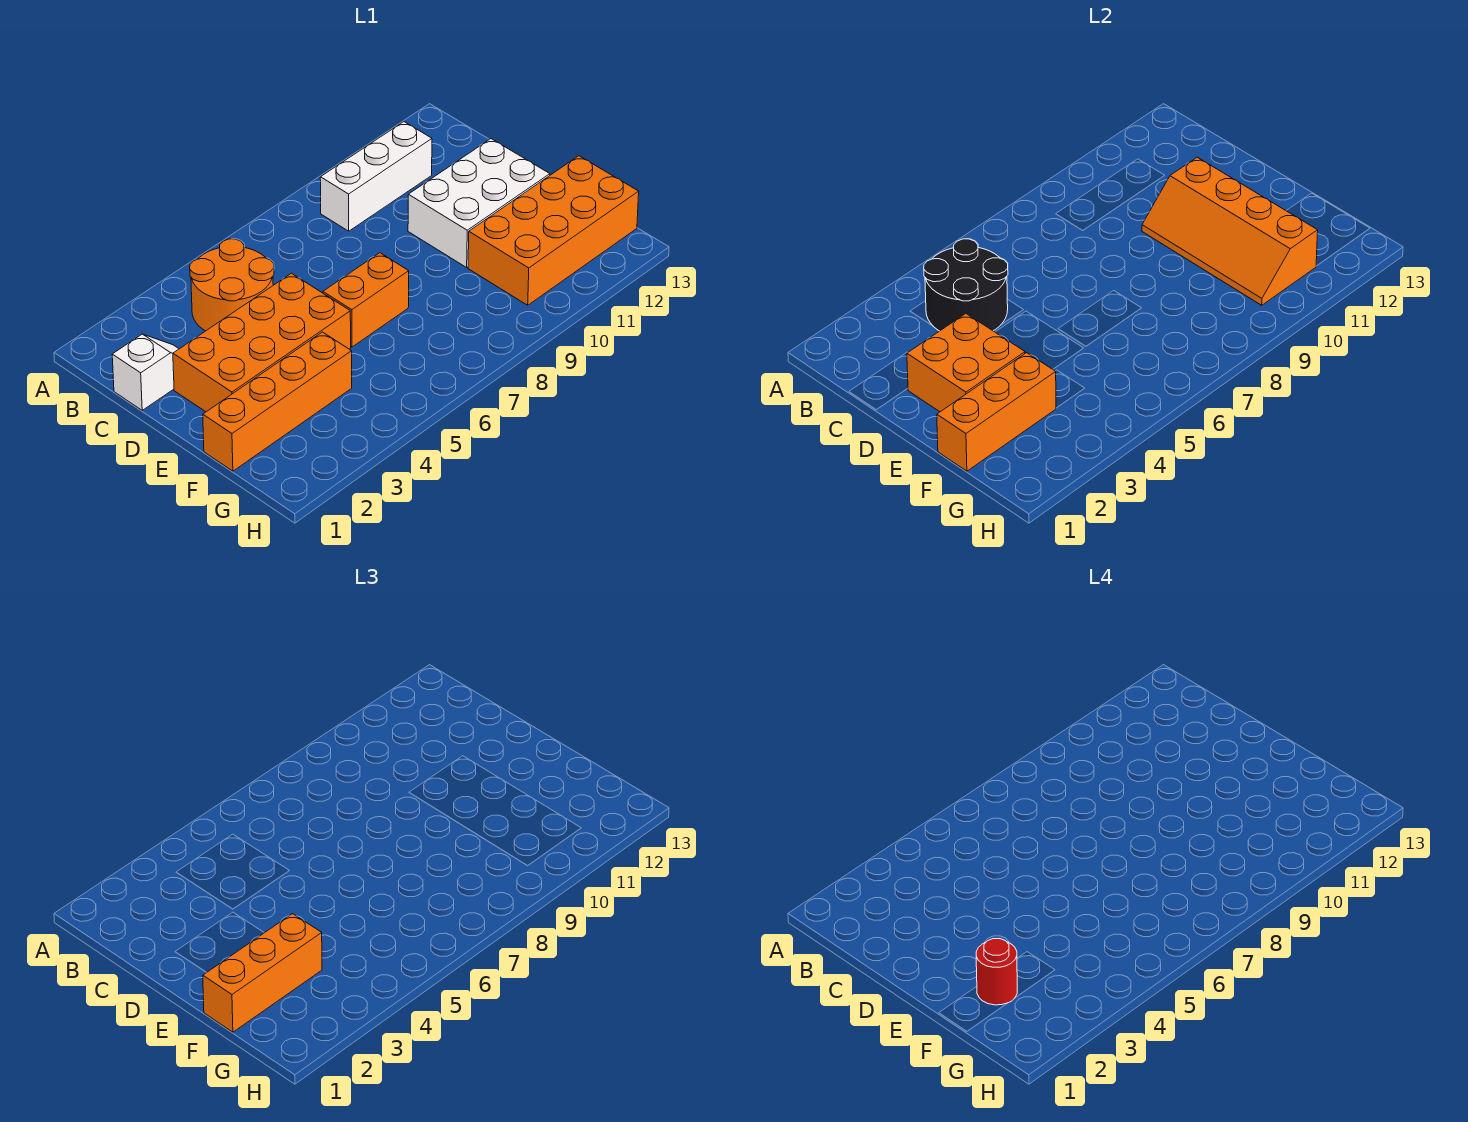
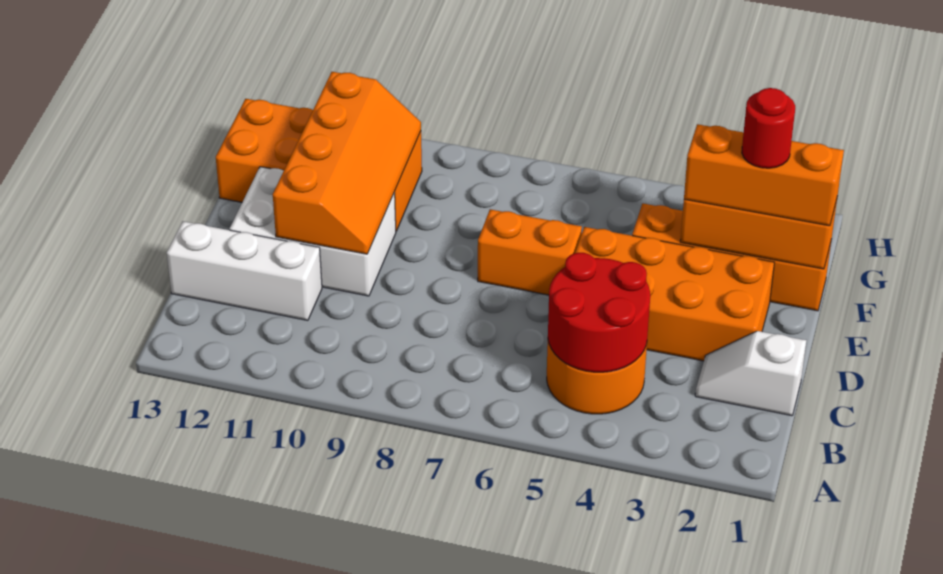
black 2x2 round brick [924,239,1008,331] -> red 2x2 round brick [548,253,650,372]
white 1x3 brick [320,122,432,231] -> white 1x3 brick moved to [167,221,322,320]
orange 2x2 brick [907,314,1025,412] -> none

